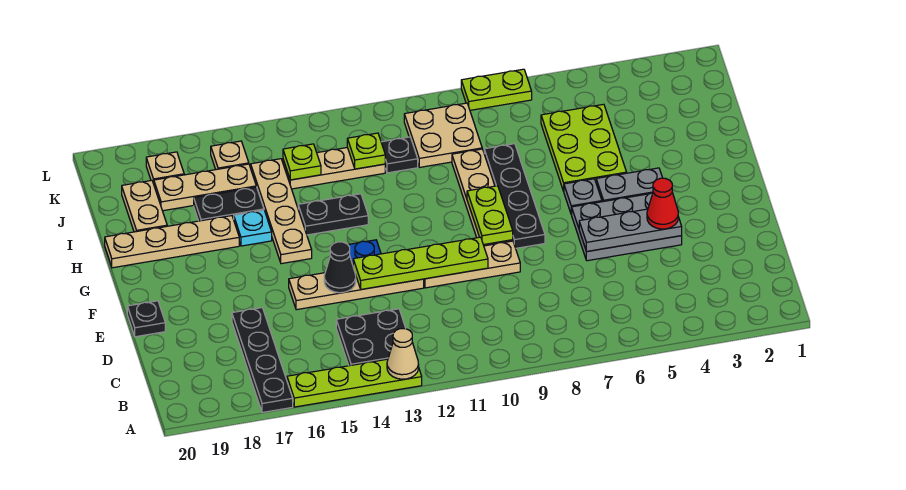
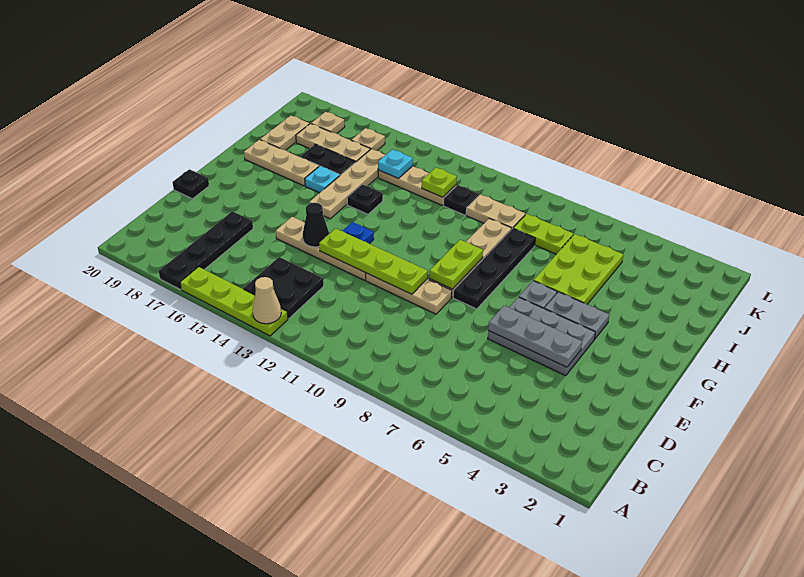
red 1x1 cone [647,178,678,229] -> none
black 1x2 plate [298,194,368,235] -> black 1x1 plate [347,184,383,214]
tan 1x4 plate [105,216,239,268] -> tan 1x3 plate [244,140,319,186]
tan 2x2 plate [404,103,482,167] -> tan 1x2 plate [466,195,525,229]
lime 1x1 plate [283,144,321,180] -> cyan 1x1 plate [378,149,413,179]
lime 1x2 plate [461,69,532,110] -> lime 1x2 plate moved to [513,214,573,254]

